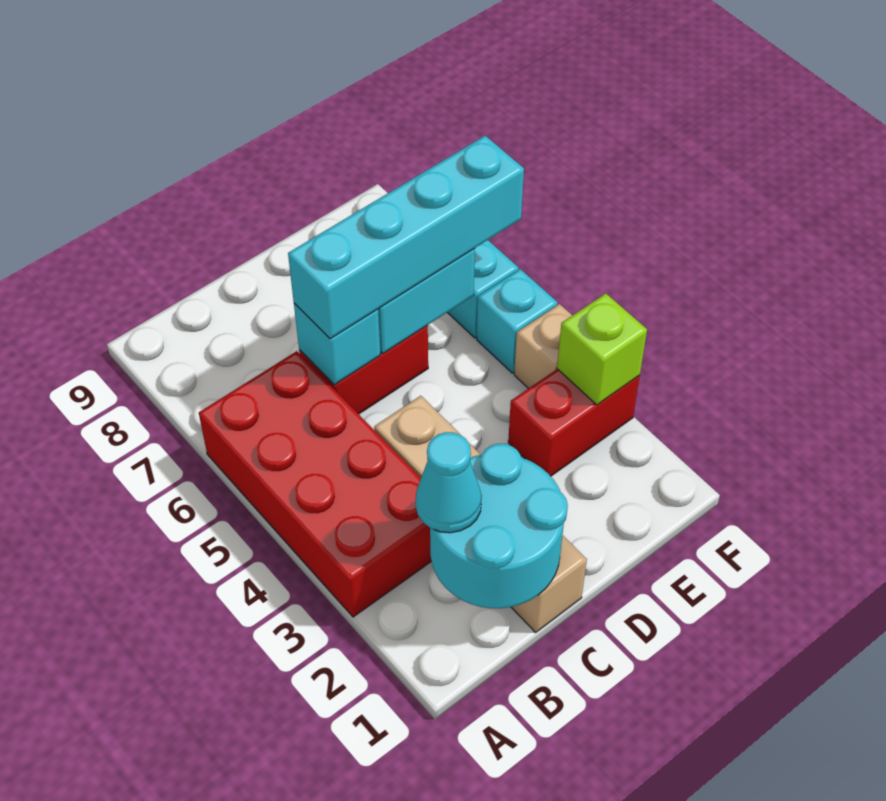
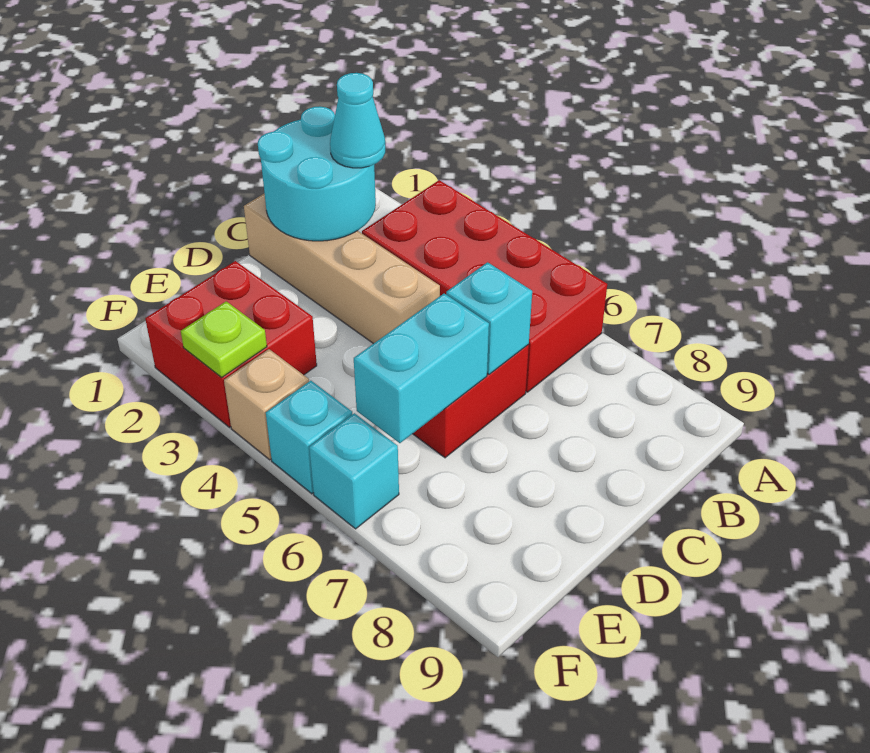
cyan 1x4 brick [288,136,524,339] -> none
red 1x2 brick [508,369,640,476] -> red 2x2 brick [145,261,317,427]
lime 1x1 brick [557,293,647,405] -> lime 1x1 plate [181,301,267,378]

